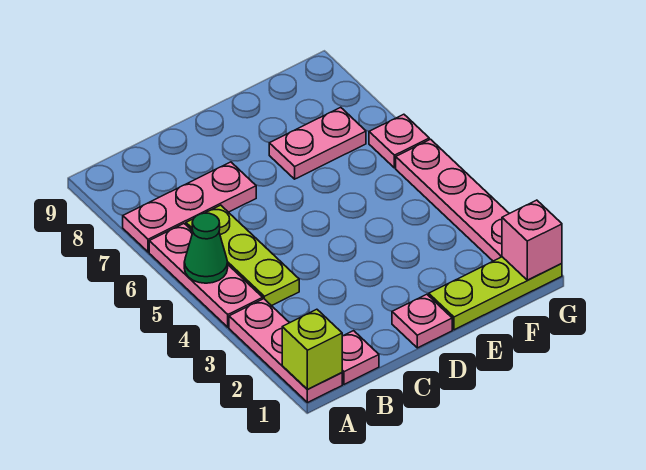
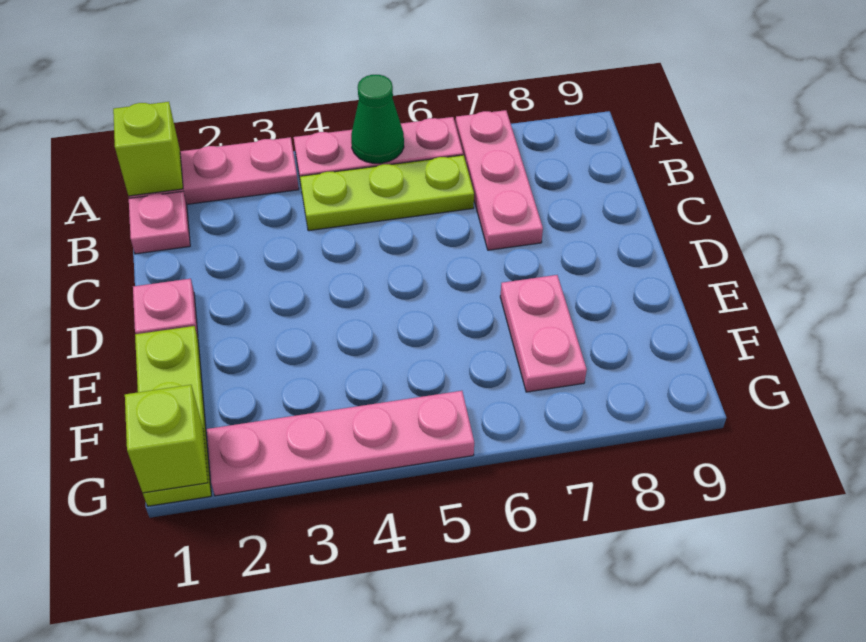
pink 1x1 brick [502,200,562,280] -> lime 1x1 brick [125,385,208,493]
pink 1x1 plate [369,114,429,168] -> none

